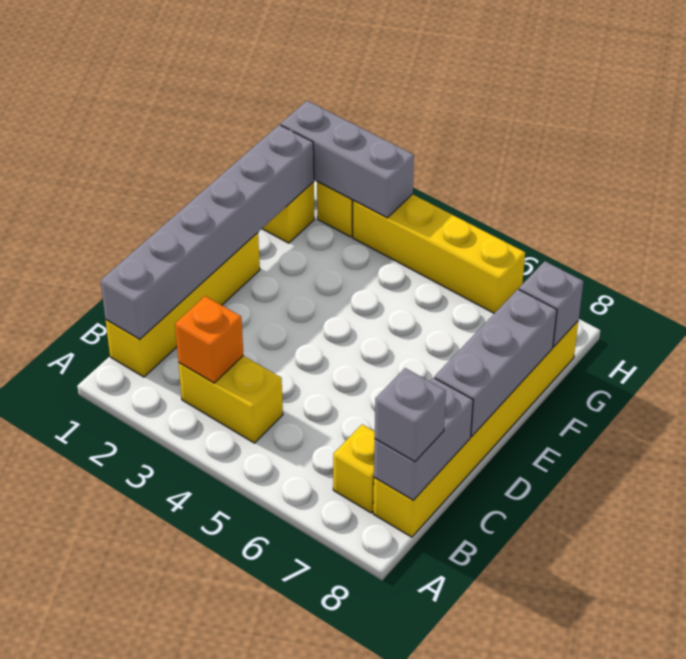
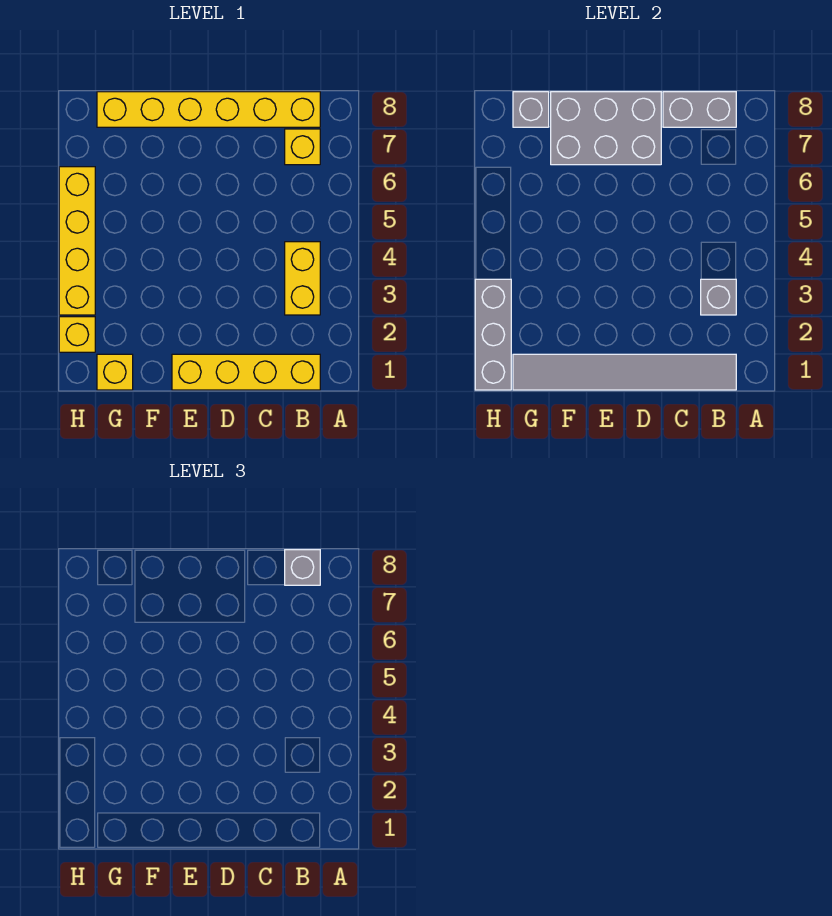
grey 1x6 brick [101,125,314,339] -> grey 1x6 tile [513,354,736,390]
orange 1x1 brick [175,296,243,383] -> grey 1x1 brick [701,279,736,315]
grey 1x3 brick [435,289,557,436] -> grey 2x3 brick [551,92,661,165]

